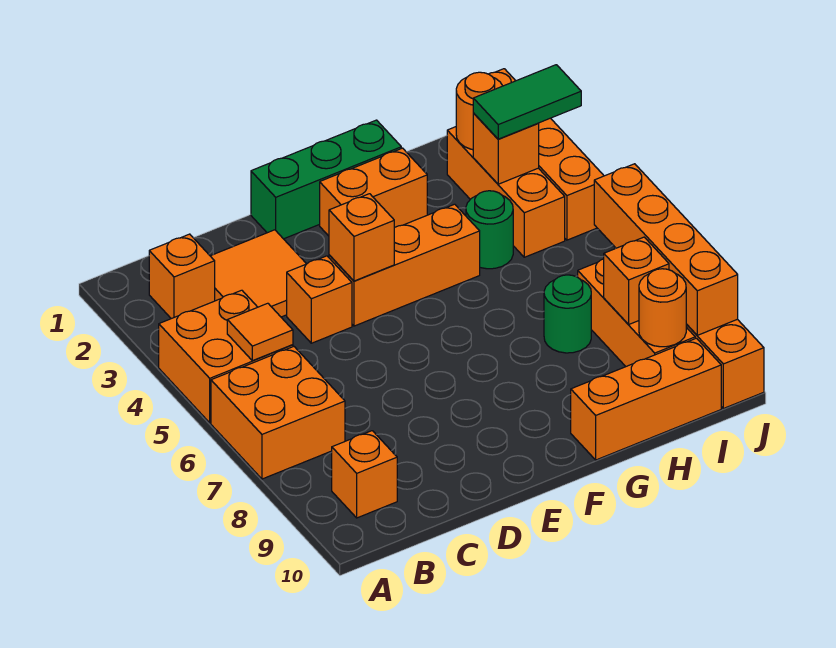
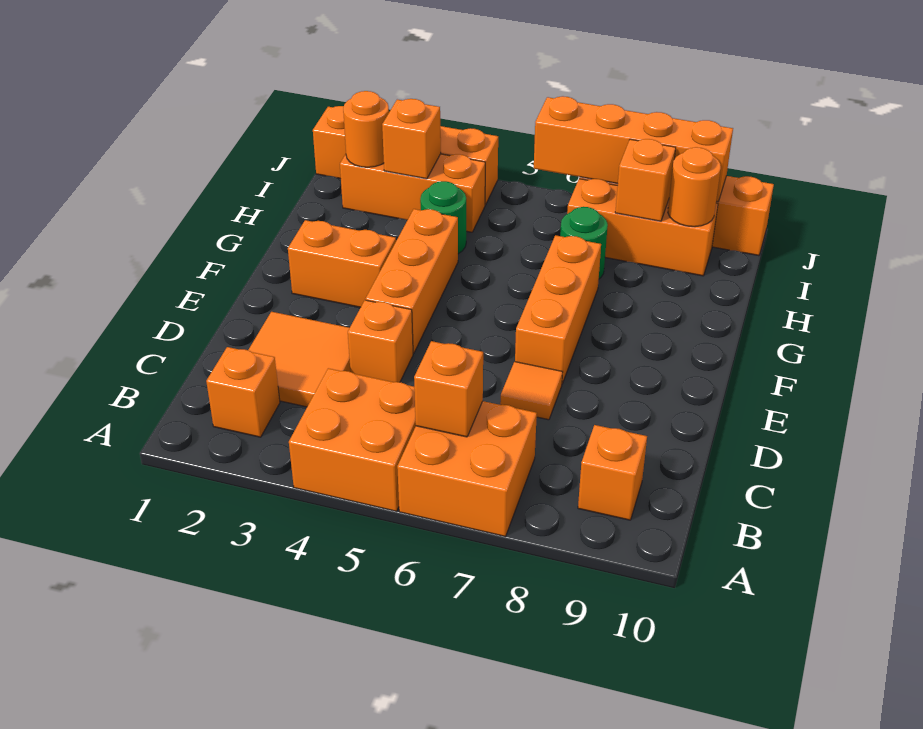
orange 1x1 tile [227,303,293,361] -> orange 1x1 tile moved to [500,362,563,420]
green 1x3 brick [251,120,401,239] -> none
orange 1x1 brick [329,194,394,281] -> orange 1x1 brick moved to [414,341,483,437]
orange 1x2 brick [320,148,427,236] -> orange 1x2 brick turned to [288,220,396,307]
orange 1x3 brick [571,338,721,460] -> orange 1x3 brick moved to [515,235,601,384]
green 1x2 tile [473,65,581,139] -> none

